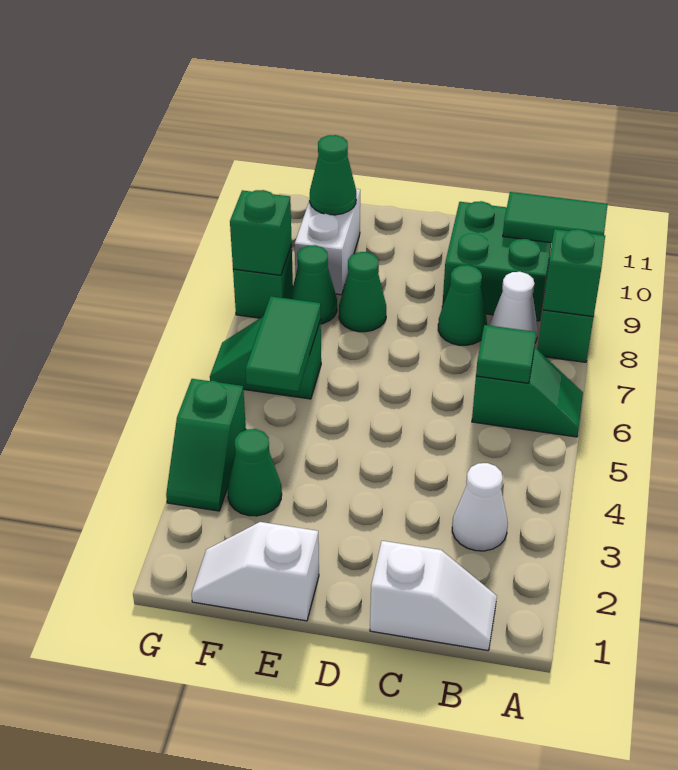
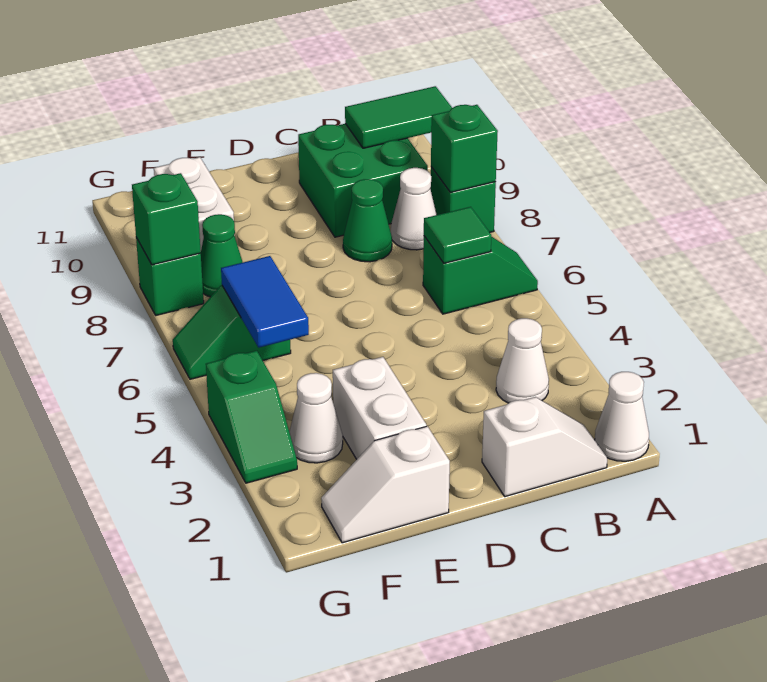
none -> white 1x1 cone [595,372,649,461]
none -> white 1x2 brick [333,357,426,459]
green 1x1 cone [339,252,386,332] -> none
green 1x1 cone [228,429,282,516] -> white 1x1 cone [289,373,343,463]
green 1x2 tile [245,296,321,391] -> blue 1x2 tile [221,256,309,348]
green 1x1 cone [310,135,356,215] -> none

